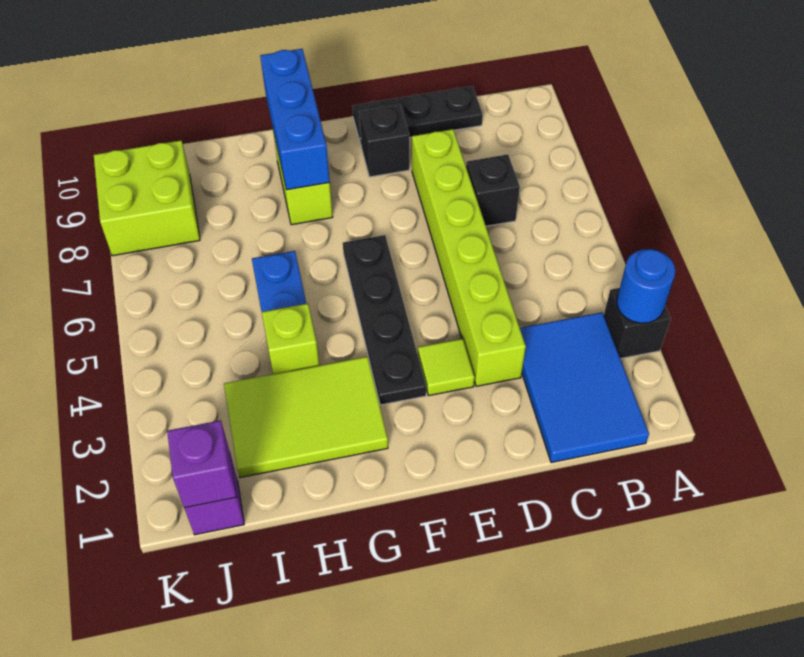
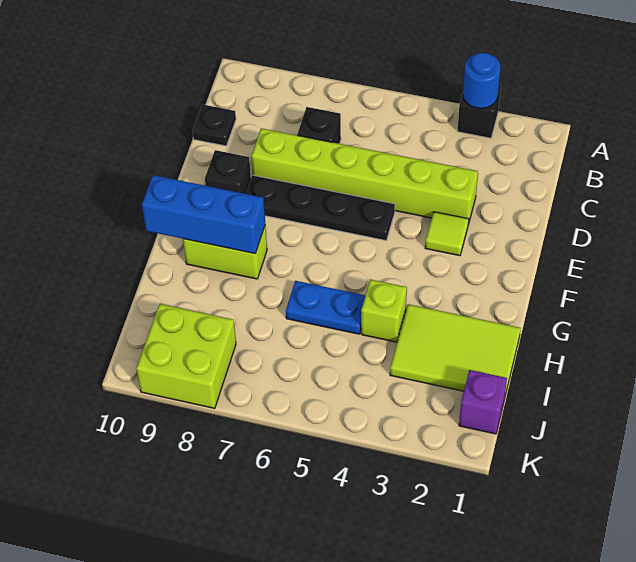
blue 2x3 tile [520,312,649,463] -> none
black 1x3 plate [353,86,483,144] -> black 1x1 plate [192,104,236,146]
black 1x4 plate [343,235,426,405] -> black 1x4 plate moved to [246,175,395,240]
lime 2x3 tile [224,356,388,478] -> lime 2x3 tile turned to [390,304,521,396]
purple 1x1 brick [167,420,236,508] -> none

